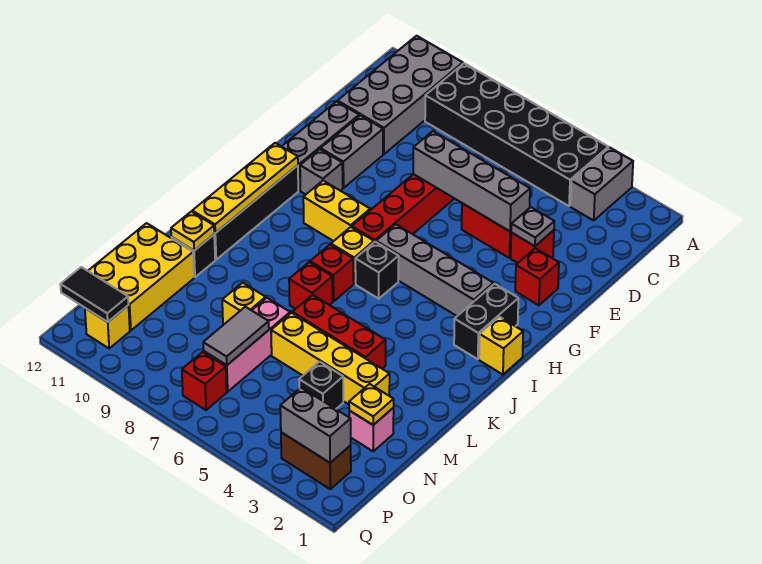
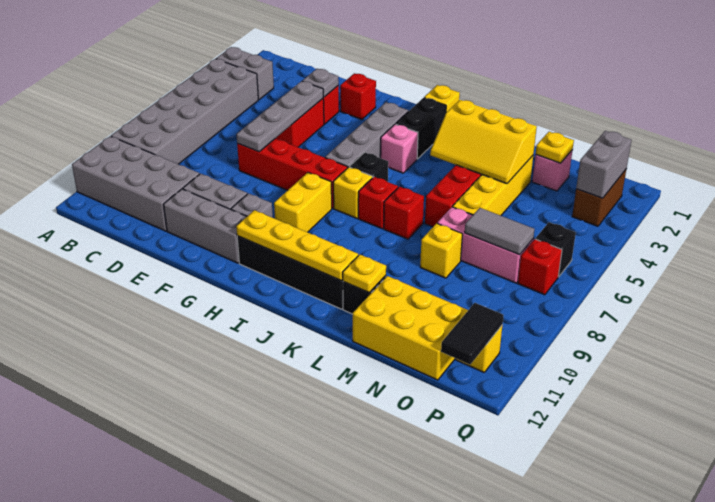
black 2x6 brick [425,63,608,206] -> grey 2x6 brick [111,59,258,164]
grey 1x4 brick [413,131,530,231] -> grey 1x4 plate [236,81,323,152]
black 1x2 brick [454,284,518,359] -> black 1x2 brick turned to [396,98,446,159]
none -> pink 1x1 brick [380,124,418,173]
none -> yellow 2x3 slope [430,100,537,184]
black 1x1 brick [299,362,343,409] -> black 1x1 brick moved to [535,222,576,277]

